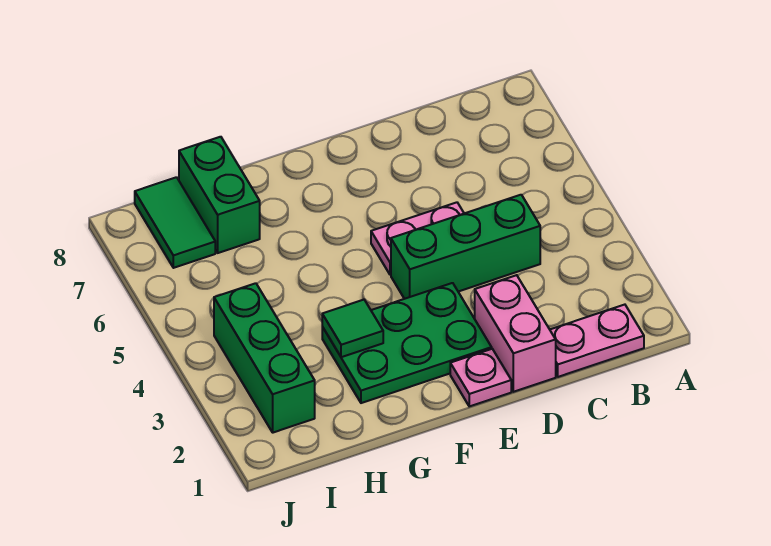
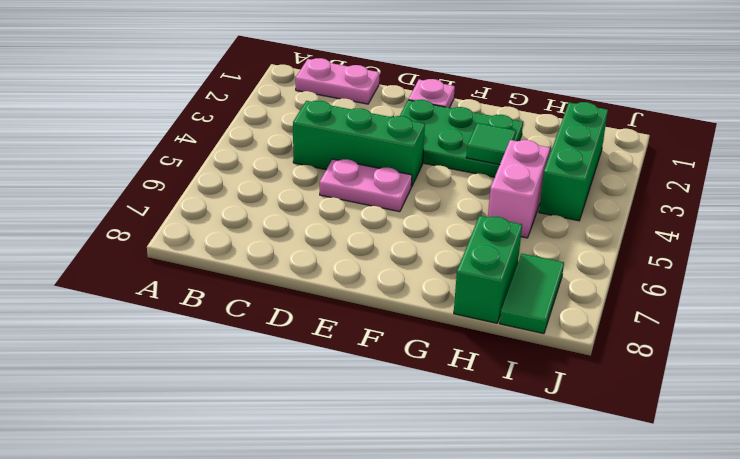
pink 1x2 brick [475,275,556,392] -> pink 1x2 brick moved to [488,140,550,238]

